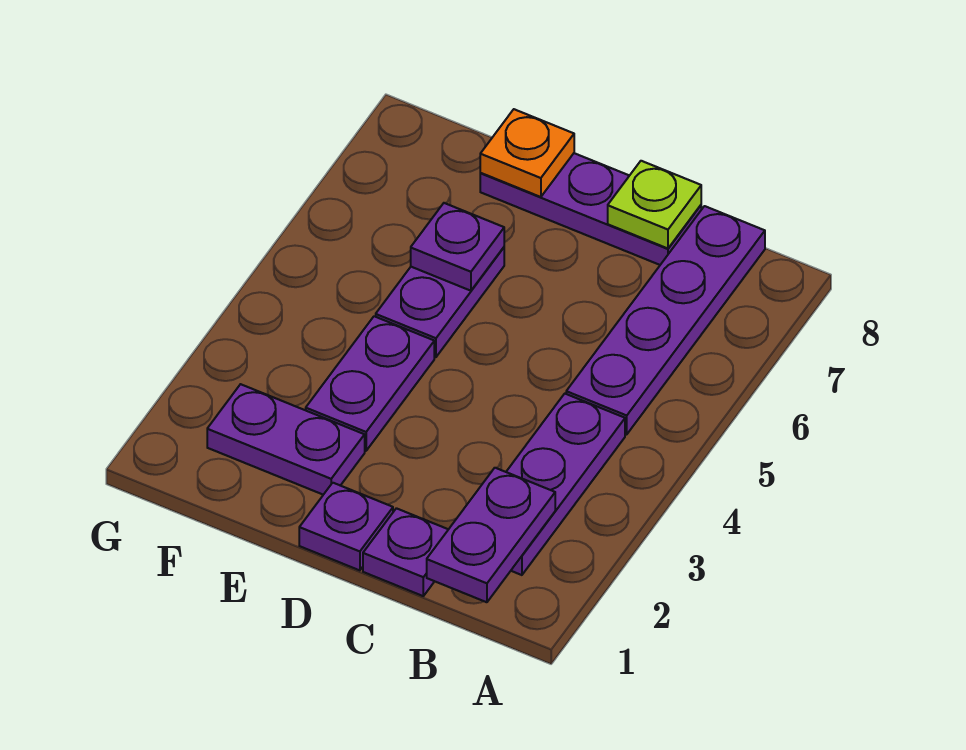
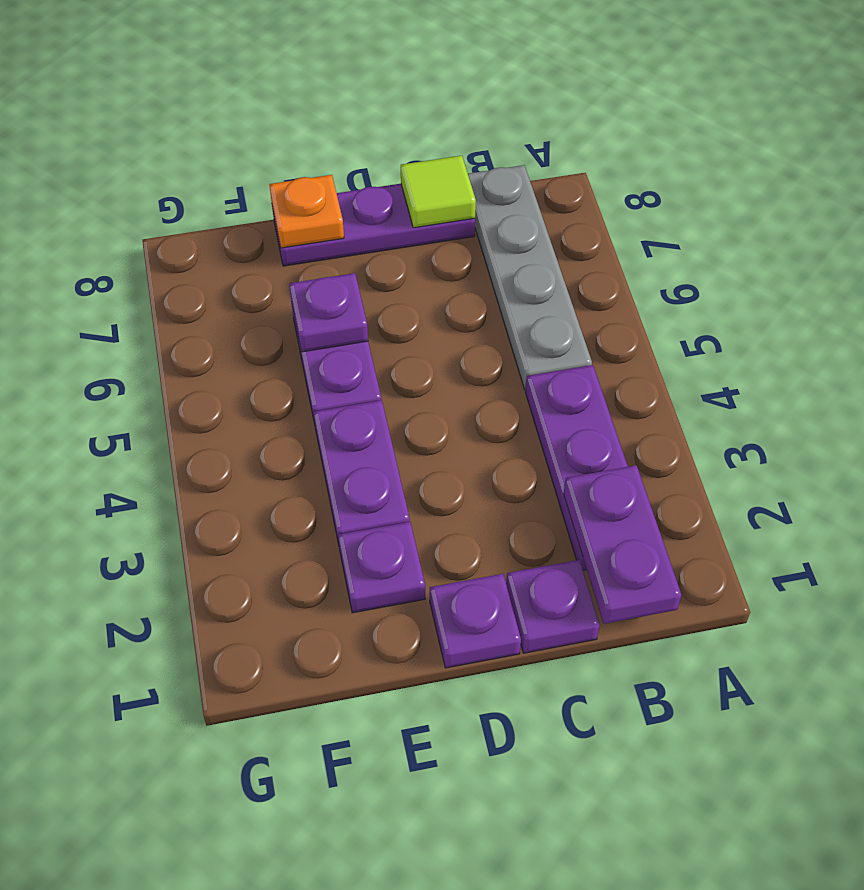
purple 1x4 plate [566,206,765,434] -> grey 1x4 plate [468,165,592,390]
lime 1x1 plate [608,161,701,248] -> lime 1x1 tile [401,156,476,228]
purple 1x2 plate [207,384,365,495] -> purple 1x1 plate [338,522,425,613]

